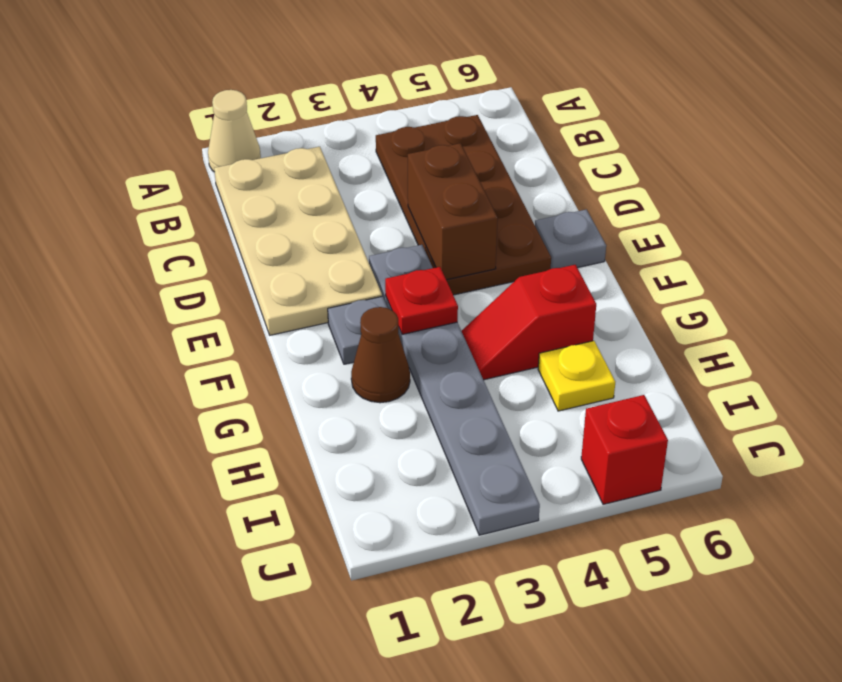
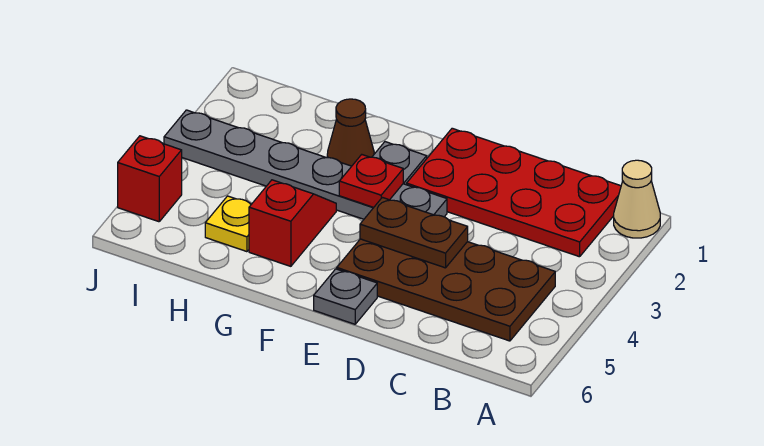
tan 2x4 plate [214,147,382,335] -> red 2x4 plate [407,128,621,257]
brown 1x2 brick [408,143,498,280] -> brown 1x2 plate [360,197,468,268]

